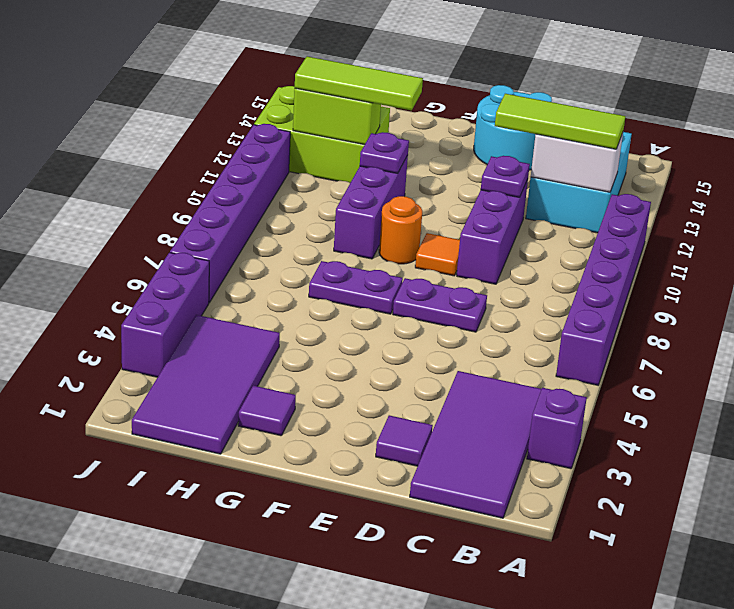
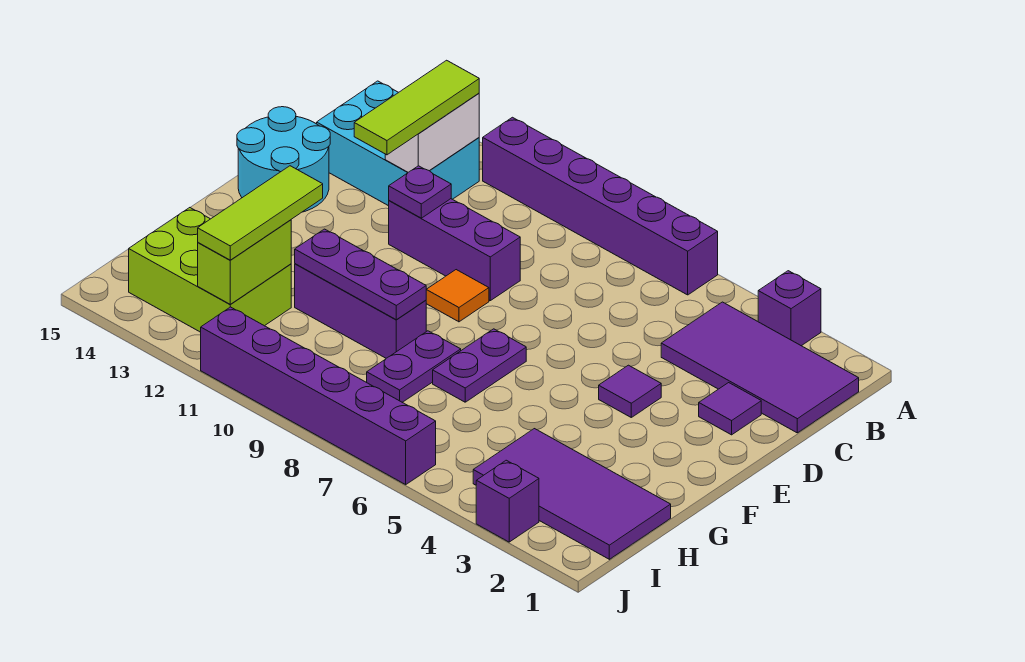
purple 1x2 plate [393,278,487,332] -> purple 1x2 plate moved to [367,331,461,402]
orange 1x1 round brick [379,196,422,264] -> none
purple 1x1 tile [238,386,296,436] -> purple 1x1 tile moved to [599,365,661,417]
purple 1x1 plate [360,132,409,173] -> purple 1x3 plate [295,229,426,320]
lime 2x3 brick [254,86,390,183] -> lime 2x3 brick turned to [129,208,291,332]
purple 1x3 brick [121,253,209,377] -> purple 1x1 brick [476,460,539,542]

